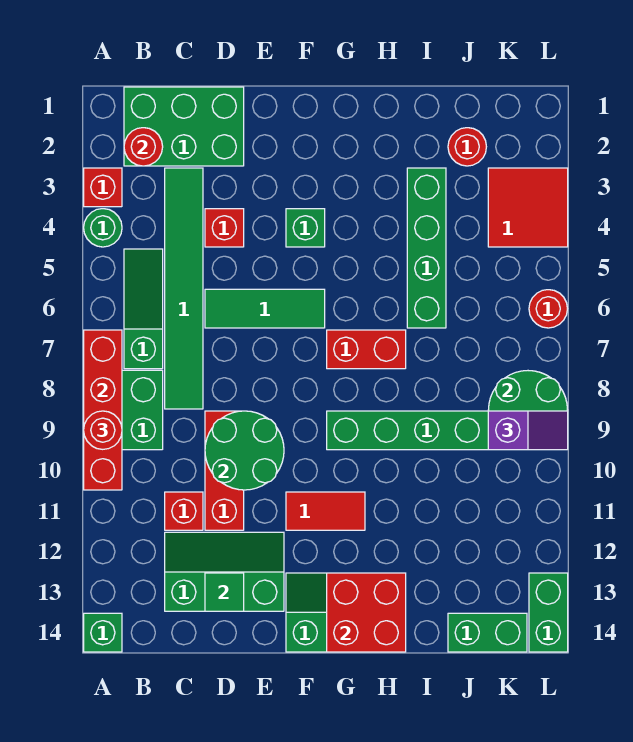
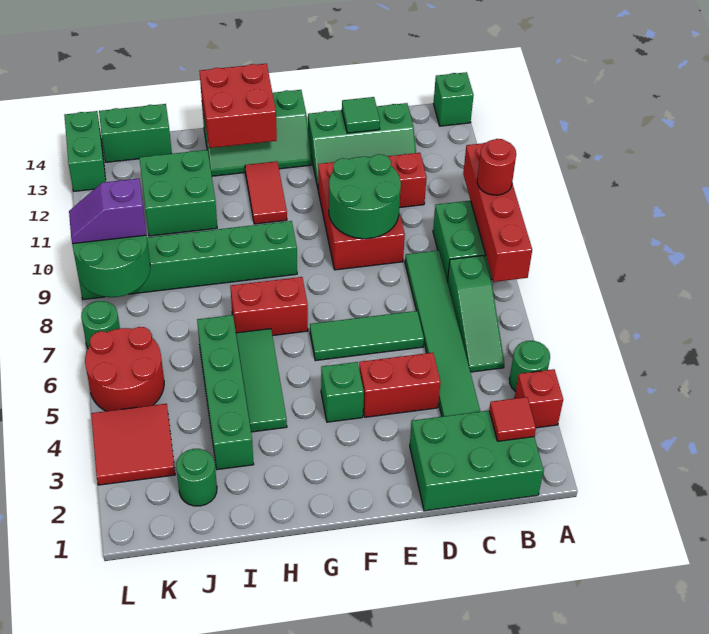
red 1x1 round brick [124,128,163,166] -> red 1x1 tile [489,397,536,441]
red 1x1 brick [205,209,244,247] -> red 1x2 brick [359,353,441,417]
red 1x3 brick [205,411,244,530] -> red 2x3 brick [318,162,405,270]
red 1x2 tile [286,492,365,530] -> red 1x2 tile turned to [245,161,287,224]
none -> green 1x3 tile [236,329,287,432]
none -> green 2x2 brick [139,150,217,236]
red 1x1 round brick [448,128,486,166] -> green 1x1 round brick [176,449,217,506]
red 1x1 round brick [529,290,567,328] -> red 2x2 round brick [85,327,164,411]
none -> green 1x1 round brick [81,301,120,348]

